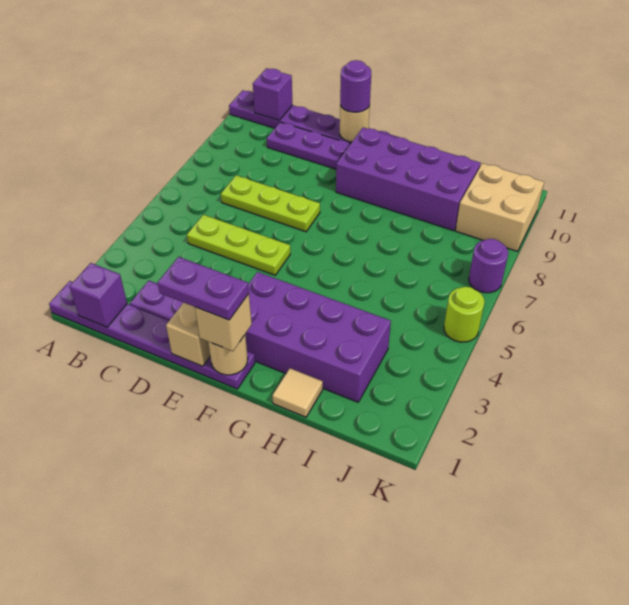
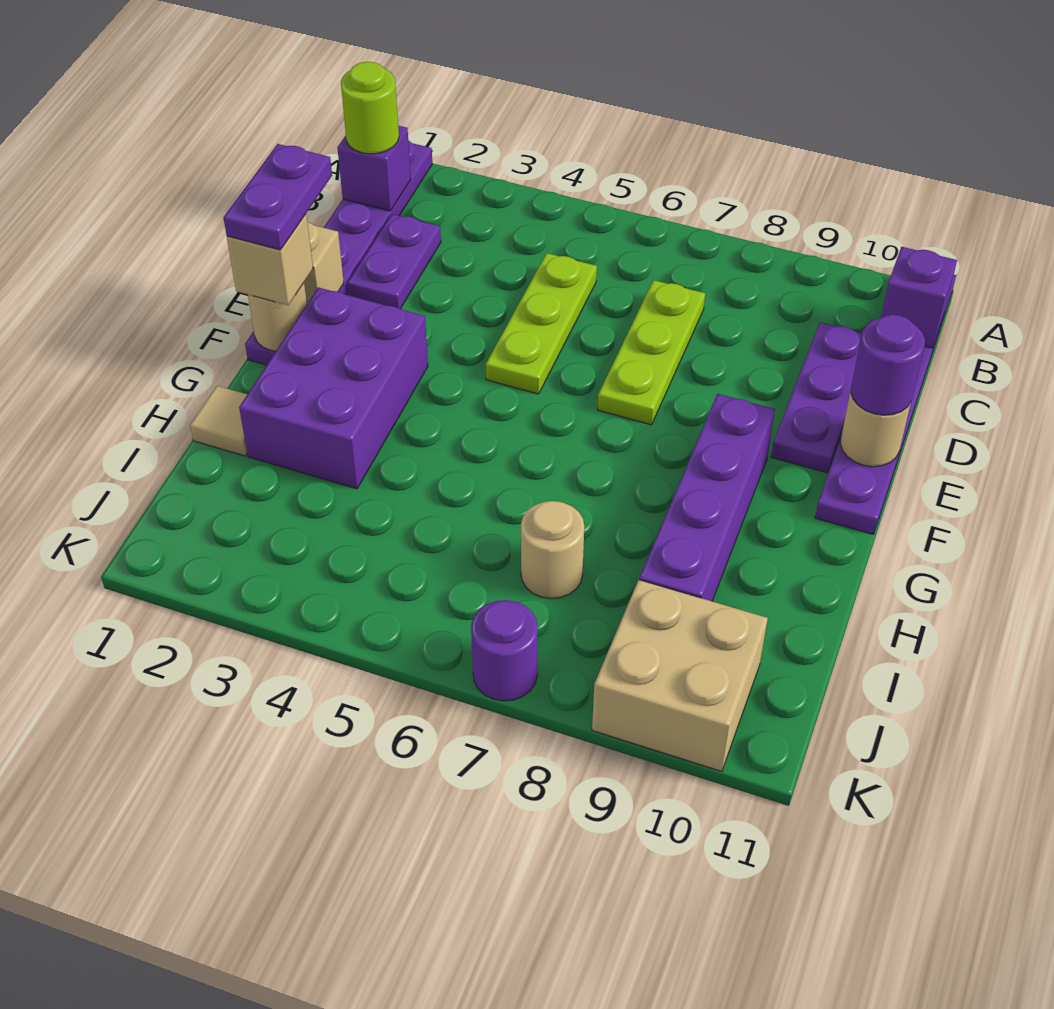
purple 2x4 brick [245,272,391,402] -> purple 2x3 brick [239,287,428,489]
purple 2x4 brick [336,128,481,231] -> purple 1x4 brick [639,394,775,601]
none -> tan 1x1 round brick [521,501,584,599]
lime 1x1 round brick [444,287,485,342] -> lime 1x1 round brick moved to [341,62,399,154]

